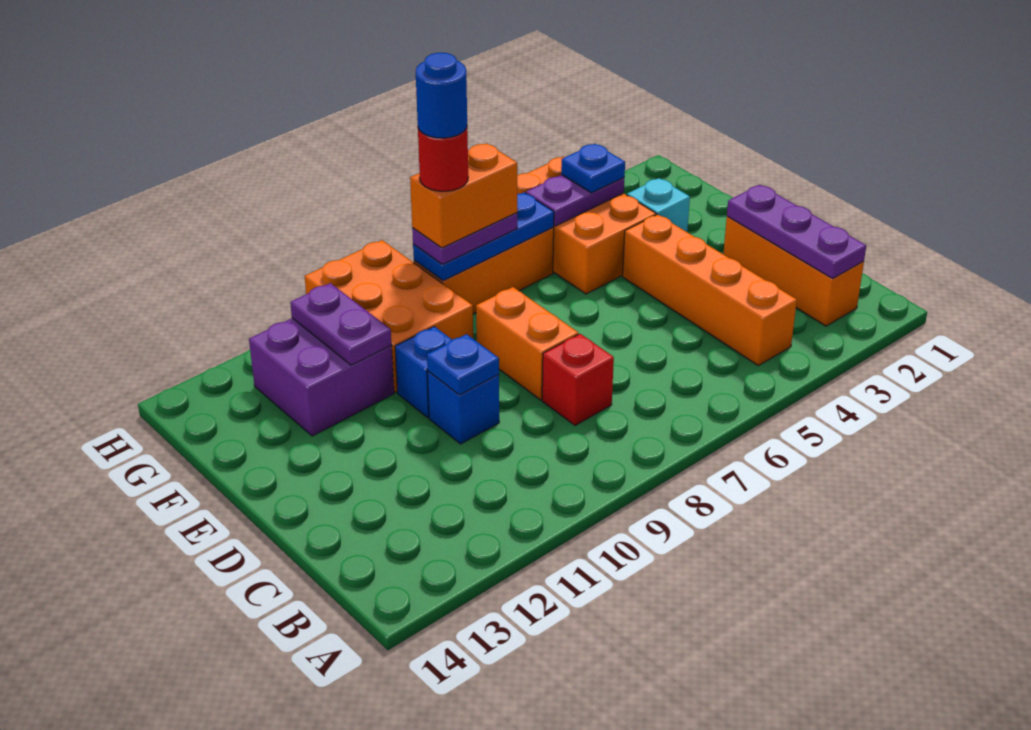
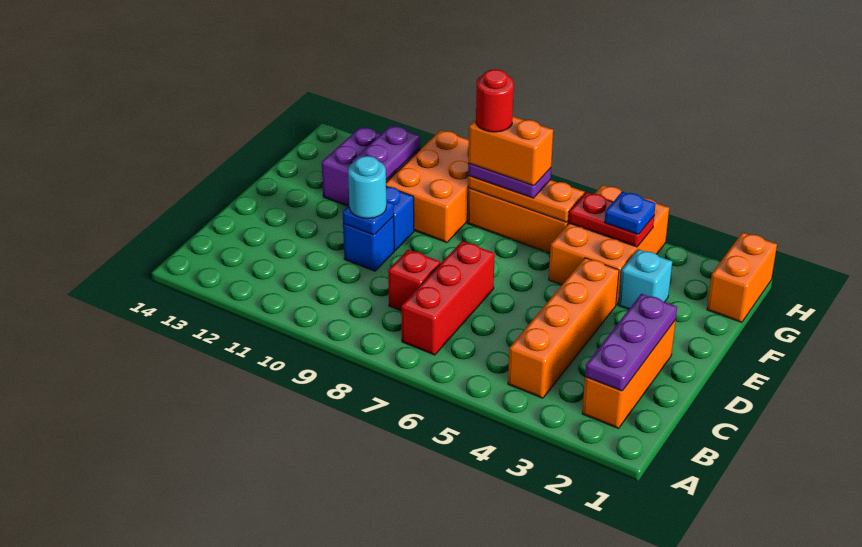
none -> red 1x3 brick [401,241,495,355]
orange 1x2 brick [476,287,578,400] -> orange 1x2 brick moved to [707,232,777,322]
none -> cyan 1x1 round brick [348,156,386,218]
purple 1x2 plate [526,175,624,226] -> red 1x2 plate [569,192,654,247]
blue 1x3 plate [413,193,554,281] -> orange 1x3 plate [468,176,584,222]
blue 1x1 round brick [416,53,467,138] -> none

